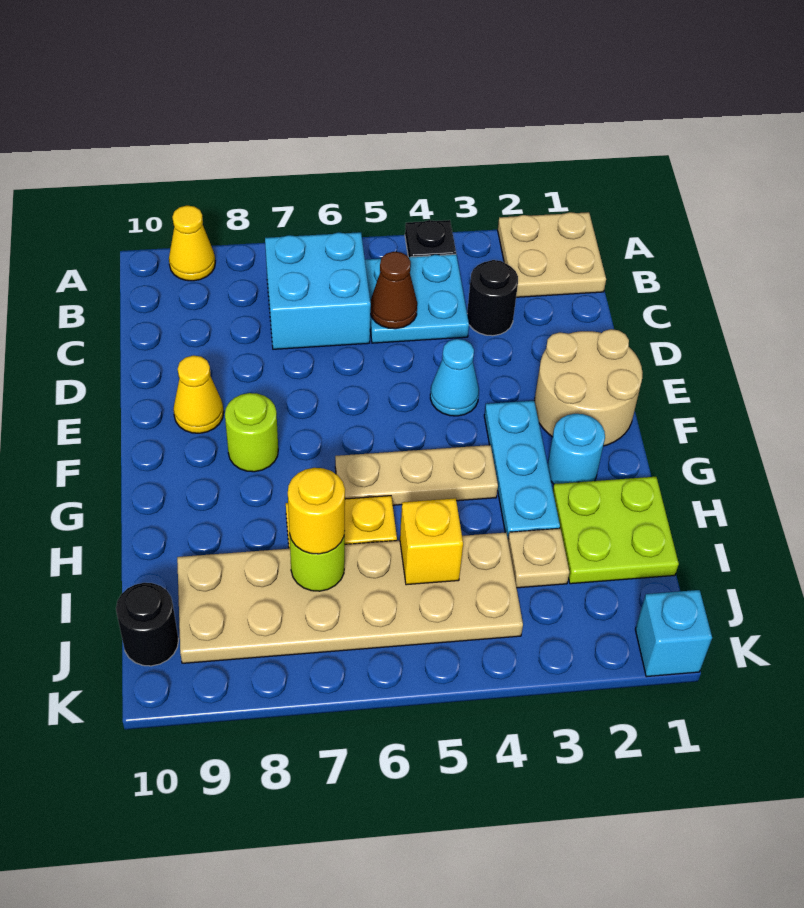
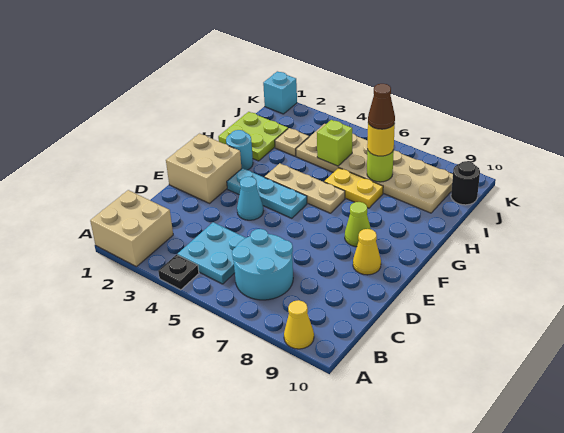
tan 2x2 plate [498,212,606,297] -> tan 2x2 brick [90,190,173,267]
cyan 2x2 brick [265,232,371,349] -> cyan 2x2 round brick [232,229,293,300]
black 1x1 round brick [467,260,518,336] -> none
brown 1x1 cone [370,252,417,329] -> brown 1x1 cone moved to [368,84,395,129]
tan 2x2 round brick [534,329,643,446] -> tan 2x2 brick [166,134,242,203]
cyan 1x3 plate [484,401,560,538] -> cyan 1x3 plate turned to [227,168,307,218]
lime 1x1 round brick [225,393,278,472] -> lime 1x1 cone [345,202,371,247]
yellow 1x1 brick [400,498,463,585] -> lime 1x1 brick [317,120,352,166]

